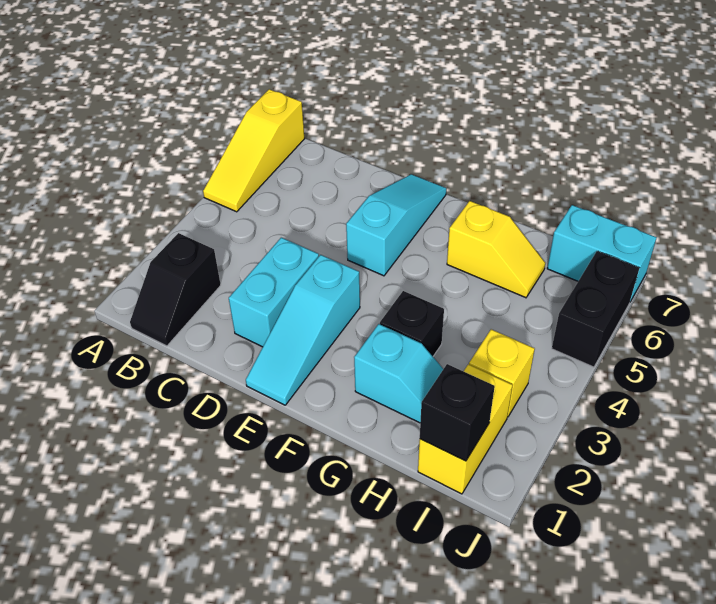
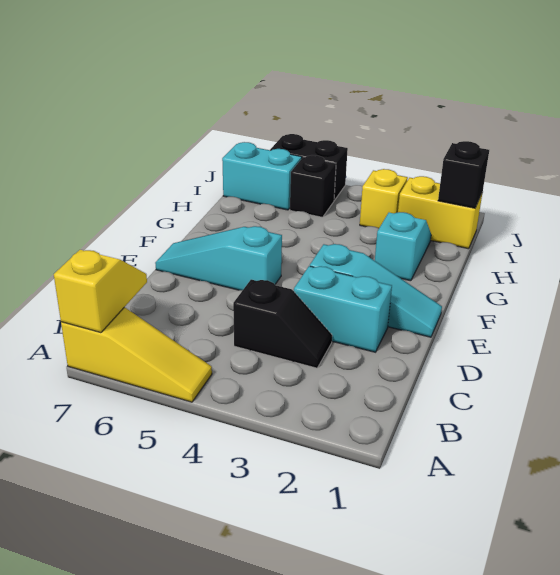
black 1x2 slope [130,233,221,346] -> black 1x2 slope moved to [233,280,332,368]
black 1x1 brick [380,291,444,356] -> black 1x1 brick moved to [290,155,336,217]
yellow 1x2 slope [447,201,545,298] -> yellow 1x2 slope moved to [54,250,147,333]
cyan 1x2 brick [547,205,657,302] -> cyan 1x2 brick turned to [222,142,302,210]

